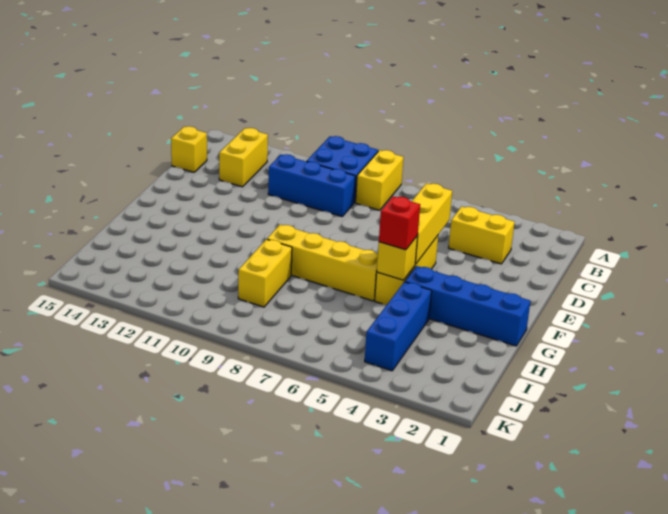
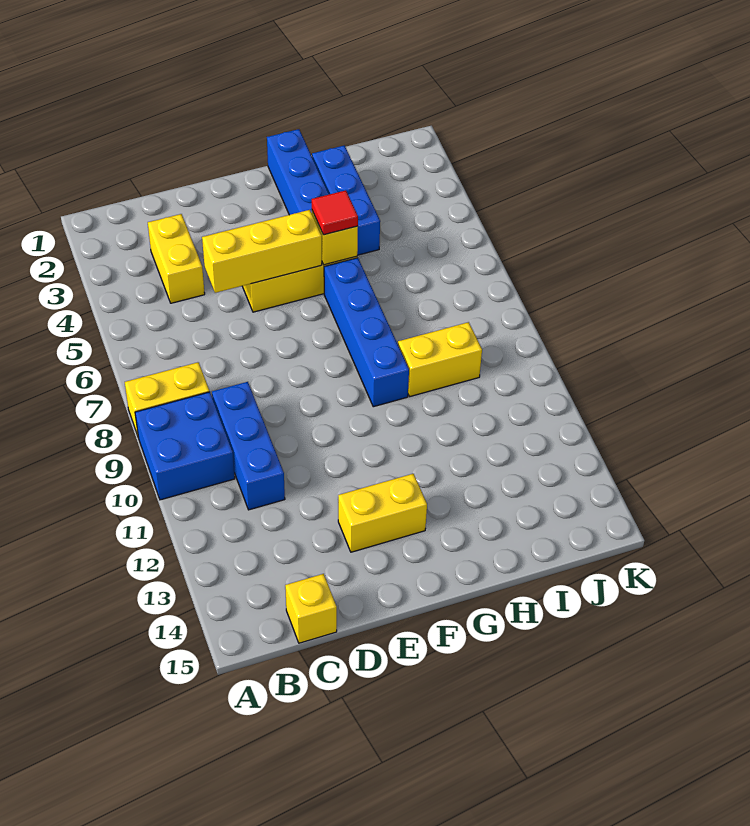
yellow 1x2 brick [219,128,268,187] -> yellow 1x2 brick moved to [338,474,427,552]
red 1x1 brick [379,196,420,250] -> red 1x1 tile [312,190,358,235]
yellow 1x4 brick [267,224,378,301] -> blue 1x4 brick [324,258,409,407]
blue 1x3 brick [365,282,432,371] -> blue 1x3 brick turned to [312,146,380,255]

